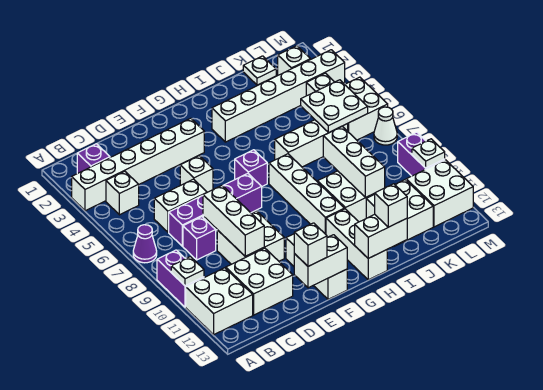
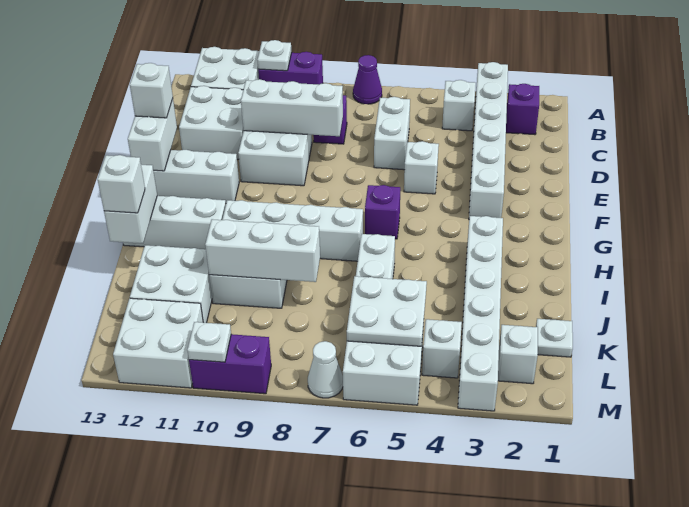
purple 1x4 brick [169,174,262,246] -> none

